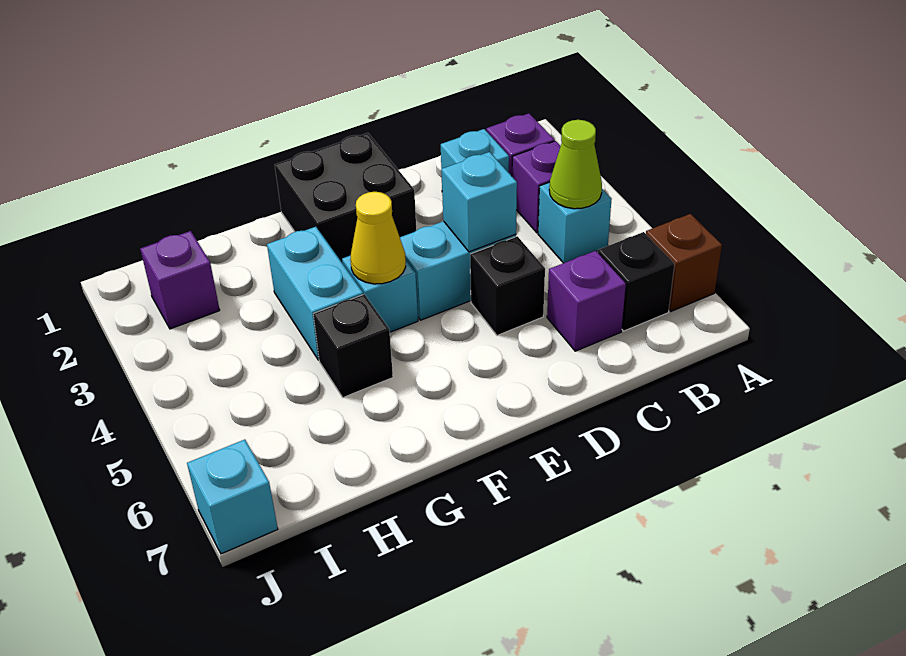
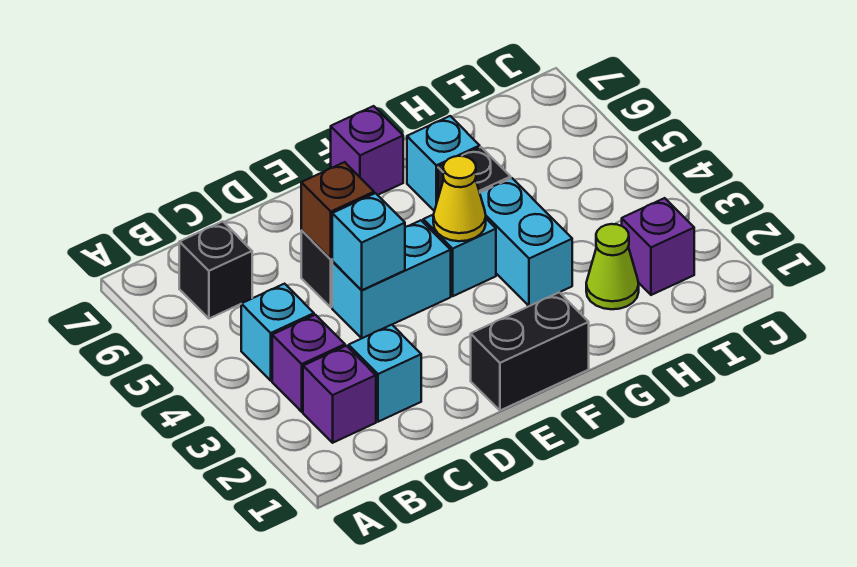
brown 1x1 brick [646,214,722,311] -> brown 1x1 brick moved to [301,162,374,259]
lime 1x1 cone [549,120,602,209] -> lime 1x1 cone moved to [586,224,639,309]
purple 1x1 brick [547,251,626,351] -> purple 1x1 brick moved to [331,106,403,195]
black 2x2 brick [275,133,416,262] -> black 1x2 brick [471,292,589,411]
cyan 1x1 brick [187,440,278,554] -> cyan 1x1 brick moved to [407,116,480,211]

